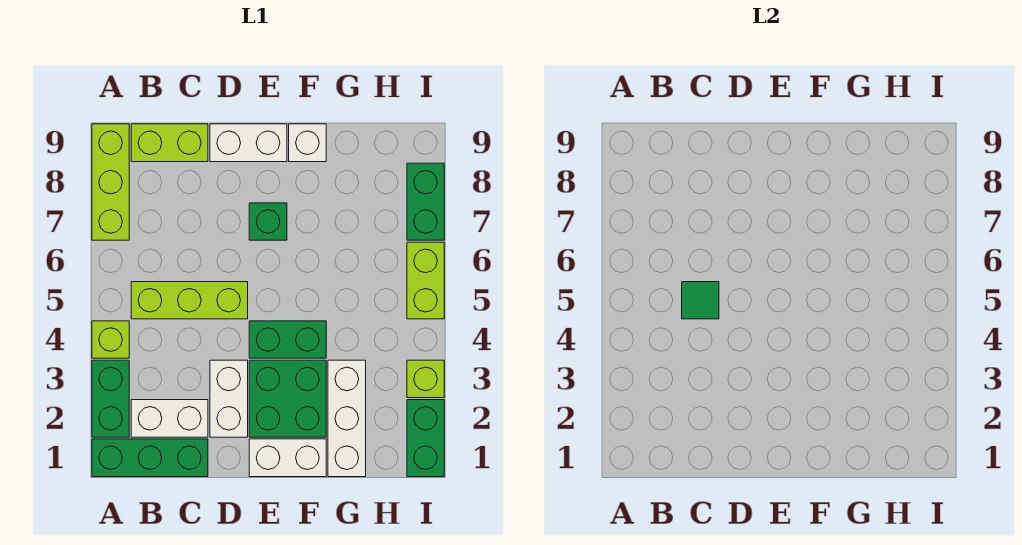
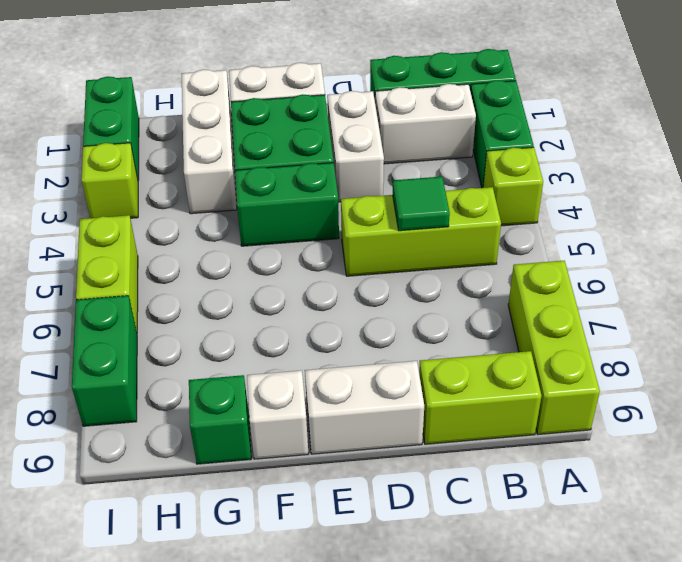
green 1x1 brick [249,203,287,240] -> green 1x1 brick moved to [189,375,251,464]

